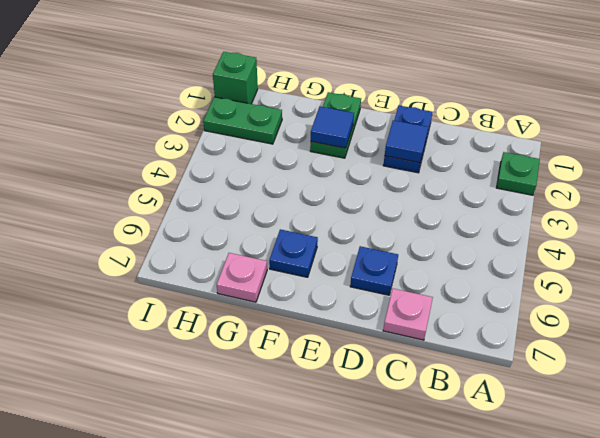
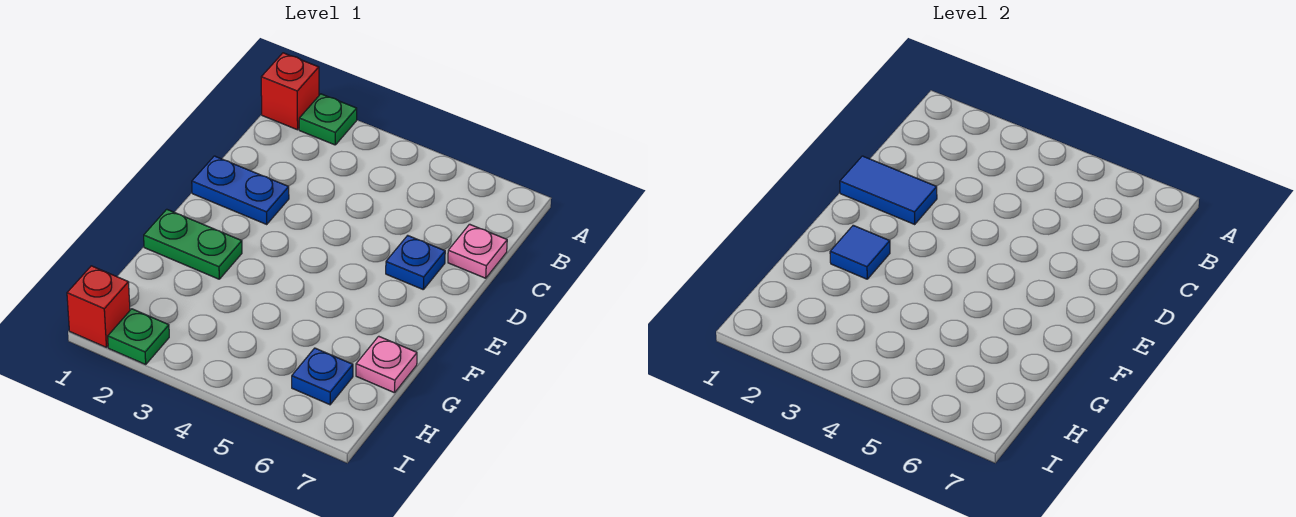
none -> red 1x1 brick [261,53,319,130]
blue 1x1 tile [385,120,428,163] -> blue 1x2 tile [840,156,937,224]
blue 1x1 plate [269,229,318,277] -> blue 1x1 plate moved to [292,348,353,405]
green 1x2 plate [203,97,282,144] -> green 1x1 plate [108,309,169,364]
green 1x1 brick [213,52,258,104] -> red 1x1 brick [67,266,130,347]

